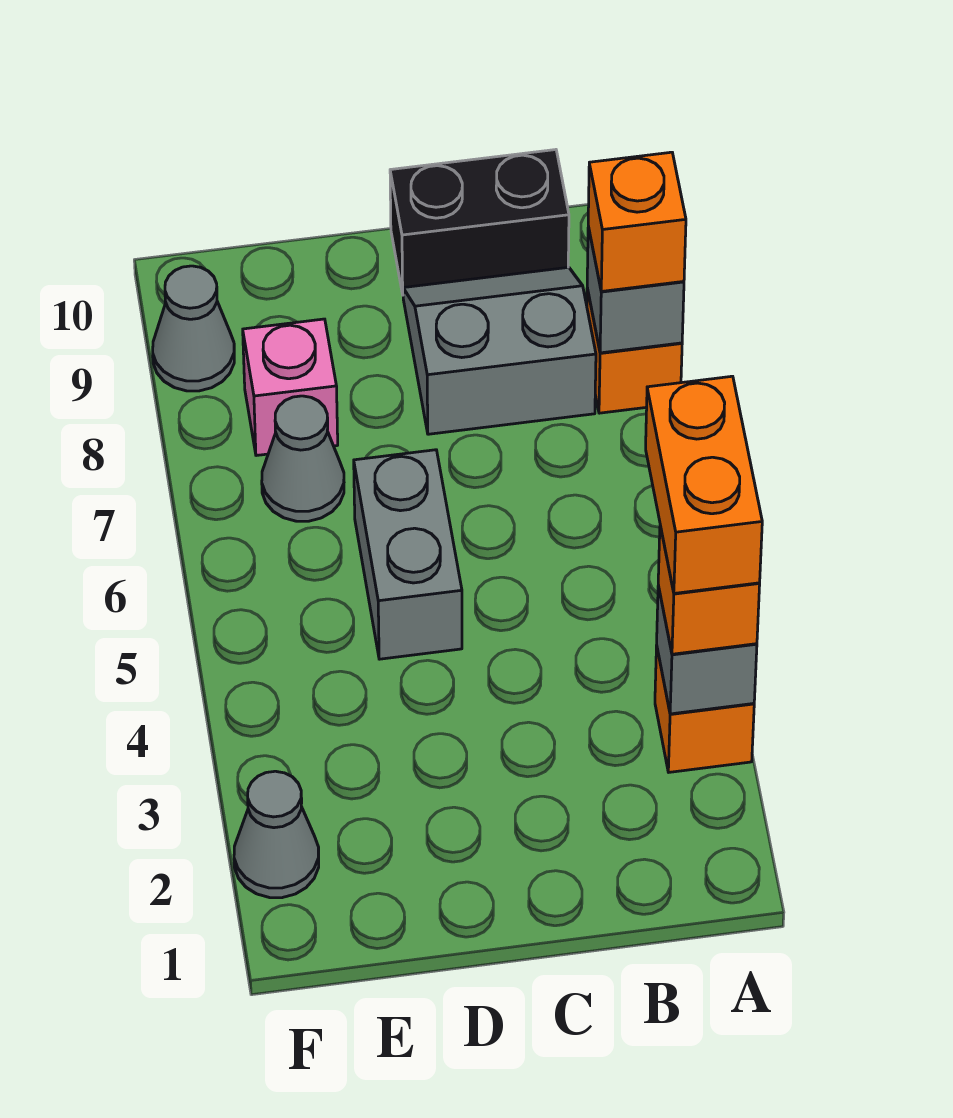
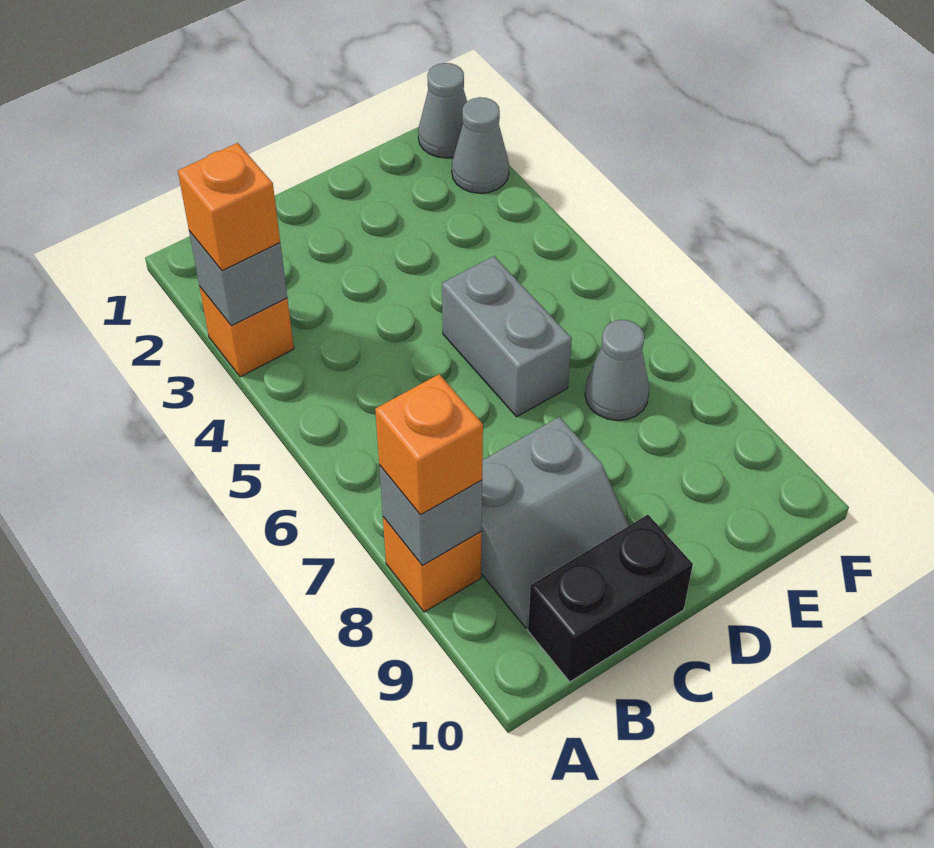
orange 1x2 brick [646,376,762,593] -> none
pink 1x1 brick [243,319,338,456] -> none
grey 1x1 cone [153,266,234,391] -> grey 1x1 cone moved to [418,63,467,158]

